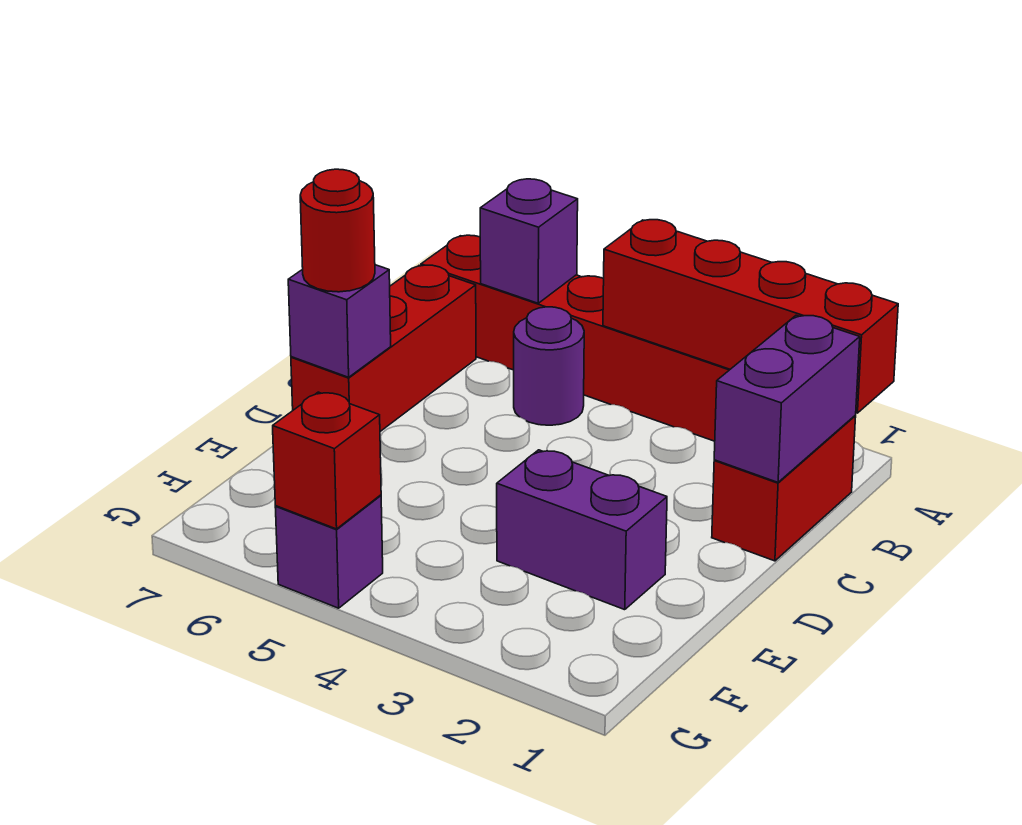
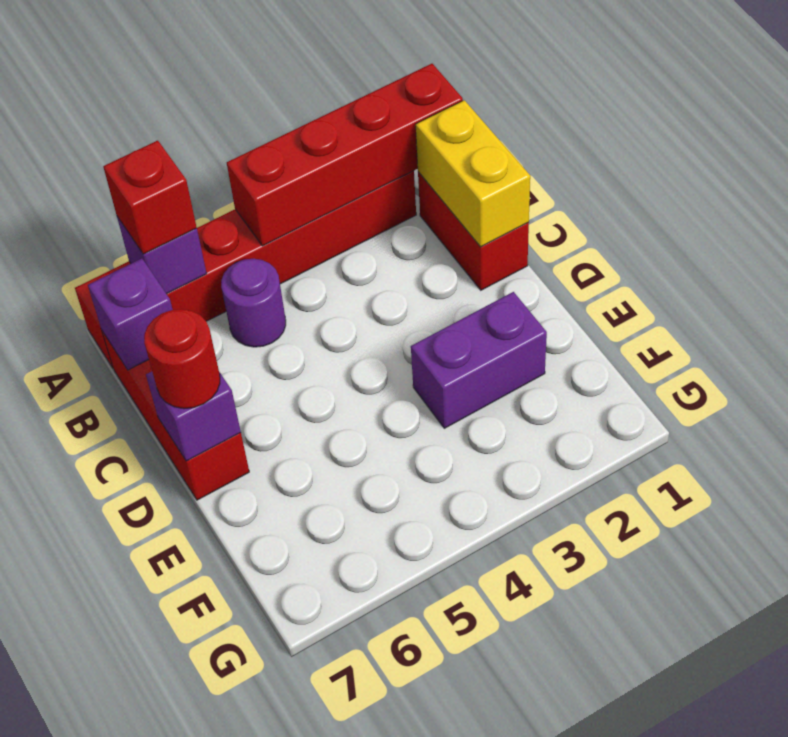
purple 1x2 brick [714,315,860,482] -> yellow 1x2 brick [416,100,530,247]
purple 1x1 brick [275,495,383,608] -> purple 1x1 brick moved to [88,259,173,370]
red 1x1 brick [273,392,381,529] -> red 1x1 brick moved to [103,141,197,254]

